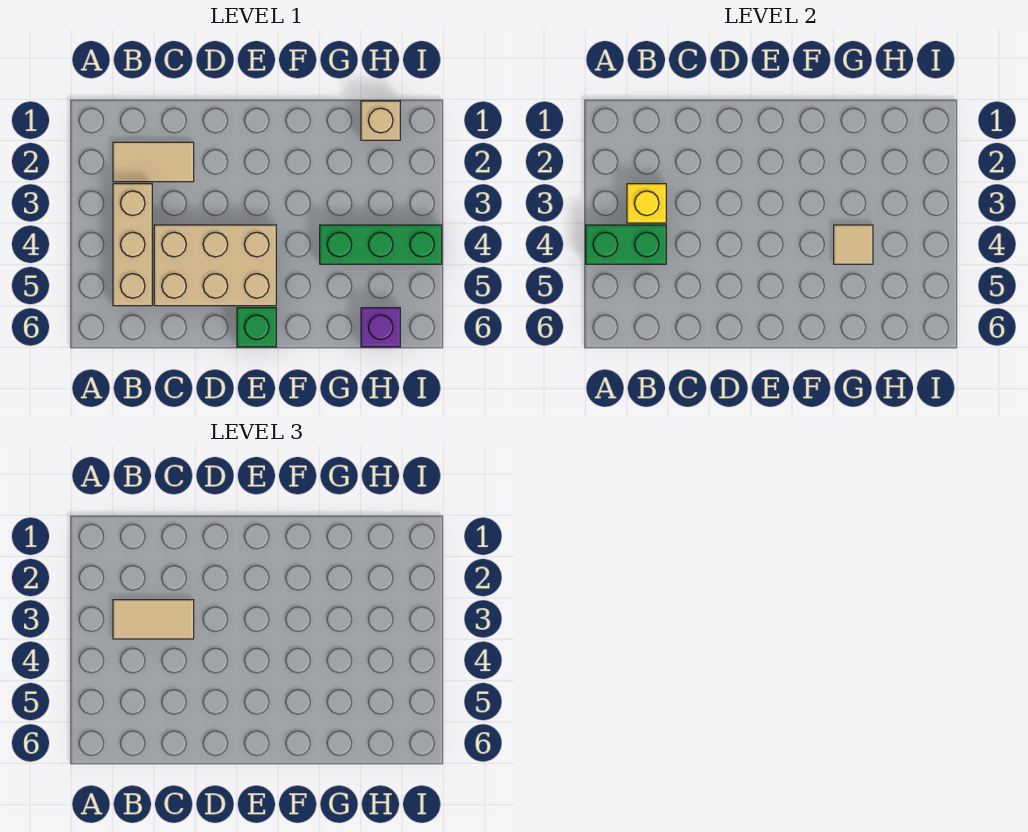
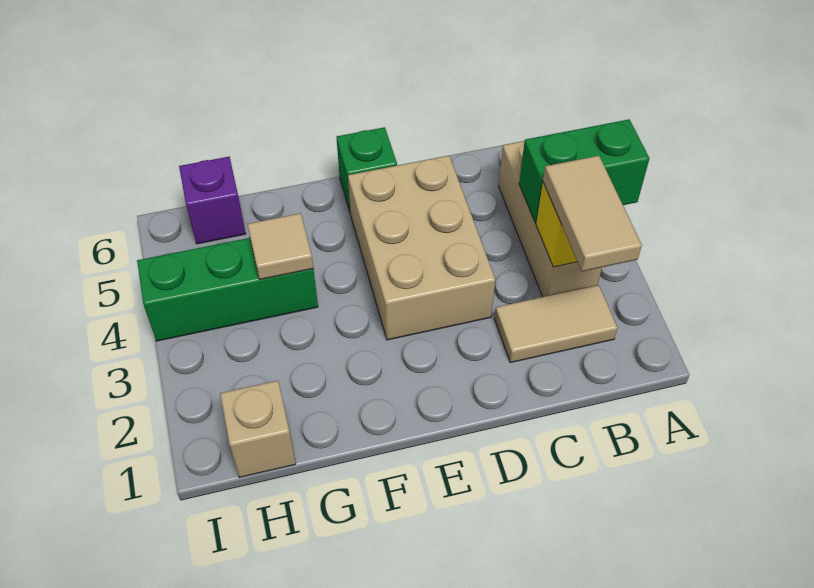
tan 1x2 tile [113,600,194,639] -> tan 1x2 tile turned to [543,156,642,271]
tan 2x3 brick [154,225,276,306] -> tan 2x3 brick turned to [348,156,495,340]

